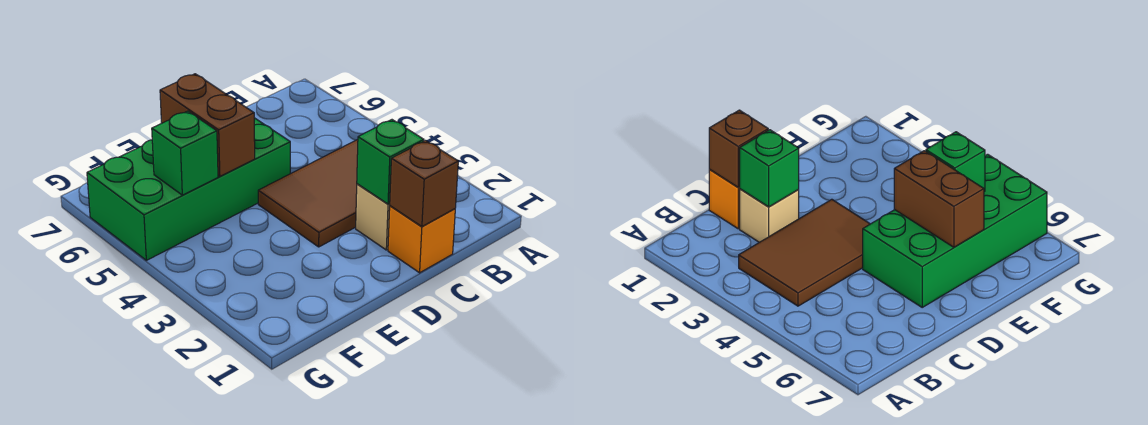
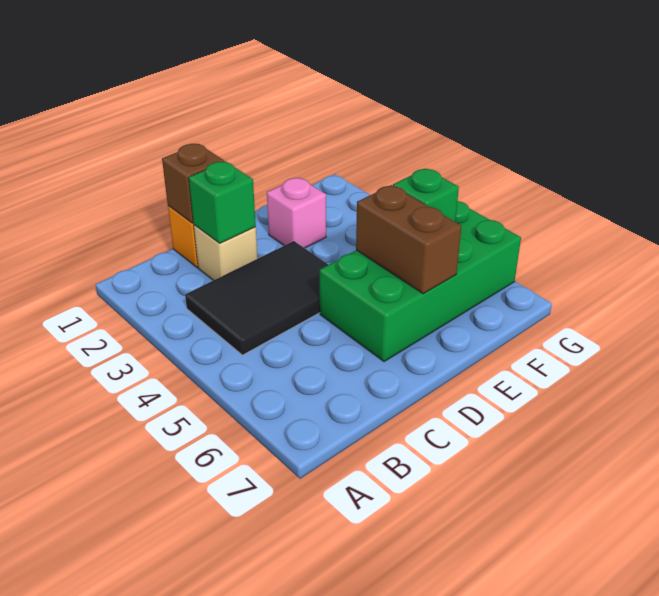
brown 2x3 tile [258,140,358,247] -> black 2x3 tile [185,241,328,355]
none -> pink 1x1 brick [267,178,326,248]

